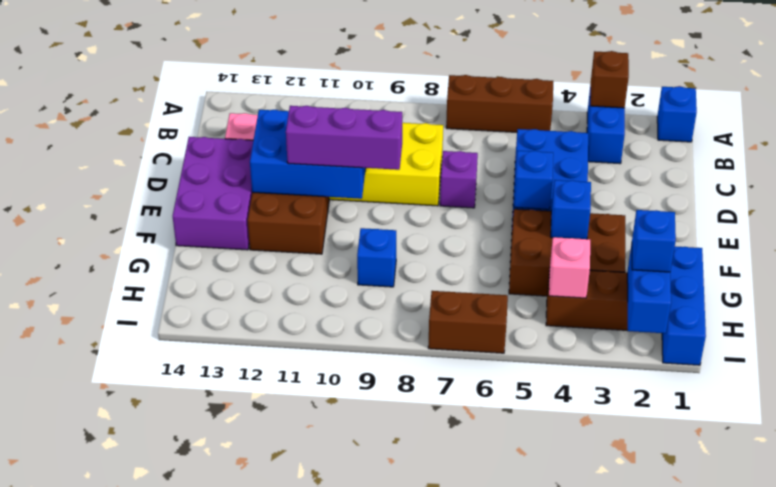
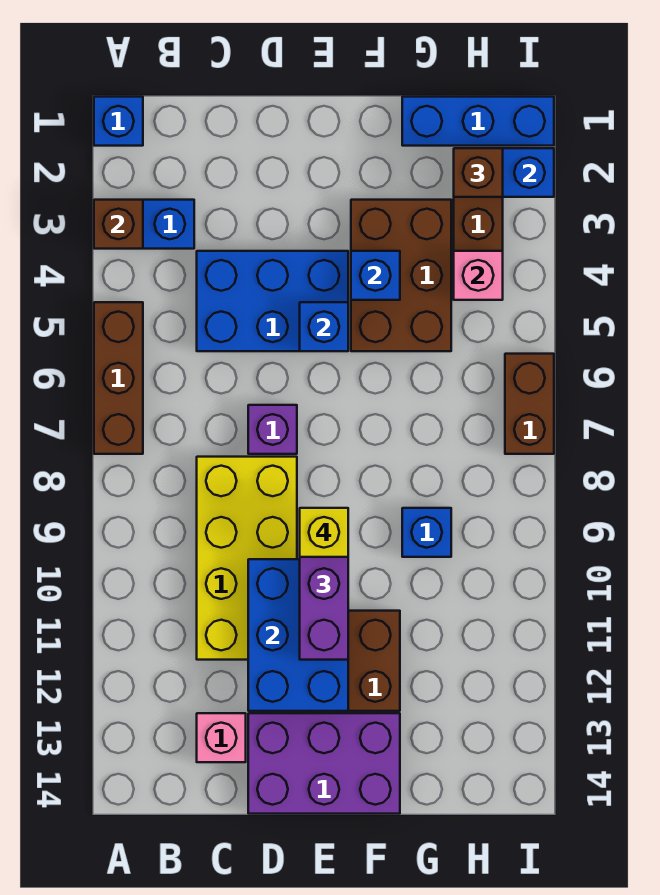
none -> yellow 1x1 brick [300,508,348,557]
blue 1x1 brick [632,210,676,272] -> brown 1x1 brick [454,148,503,197]

